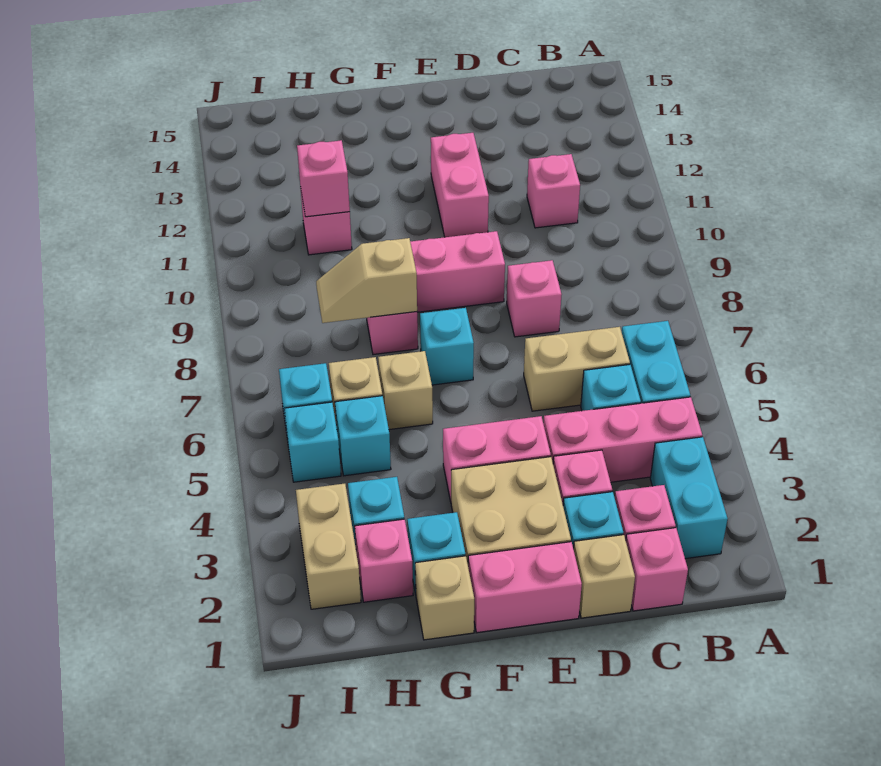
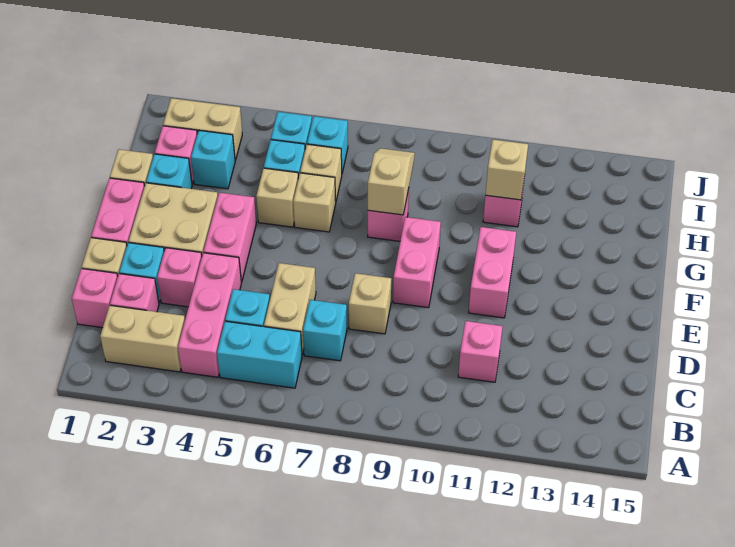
cyan 1x2 brick [650,437,728,559] -> tan 1x2 brick [100,305,185,372]
pink 1x1 brick [507,260,562,337] -> tan 1x1 brick [349,273,391,334]
pink 1x2 brick [431,133,489,237] -> pink 1x2 brick turned to [469,227,516,318]
cyan 1x1 brick [420,308,474,385] -> cyan 1x1 brick moved to [303,300,347,361]
none -> tan 1x1 brick [256,168,298,227]
pink 1x1 brick [297,140,350,217] -> tan 1x1 brick [485,140,528,200]

